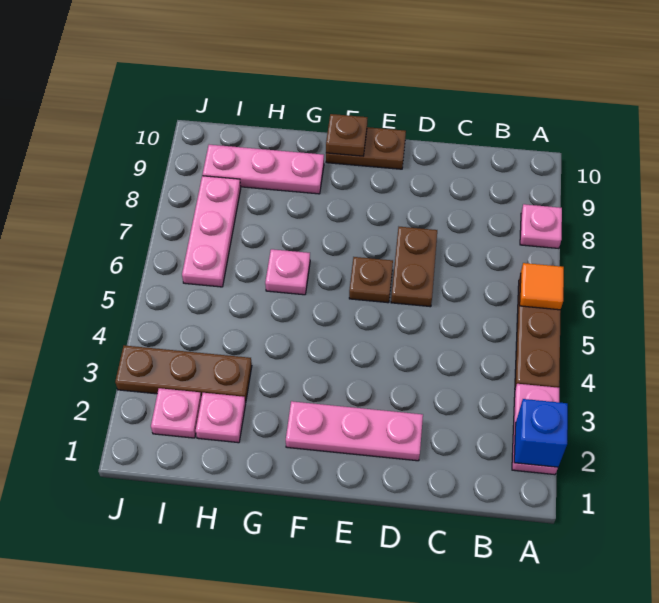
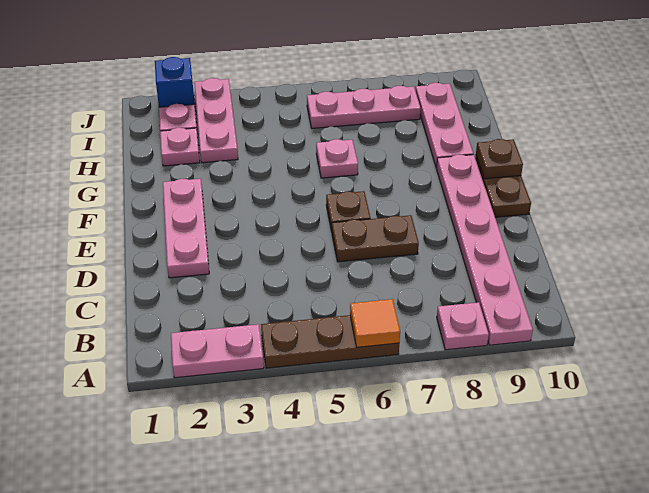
blue 1x1 brick [514,399,568,467] -> blue 1x1 brick moved to [155,57,195,107]
none -> pink 1x6 plate [437,154,533,345]
brown 1x3 plate [115,345,252,403] -> pink 1x3 plate [194,78,238,163]

